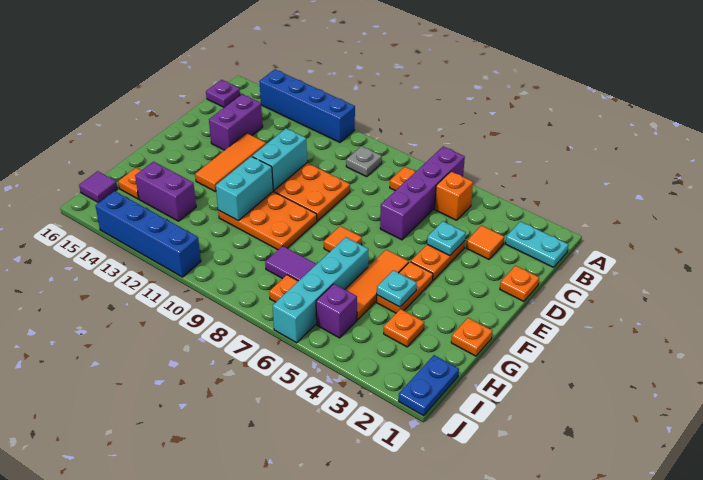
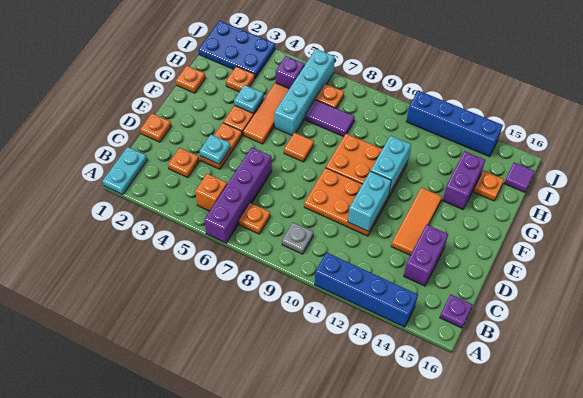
cyan 1x2 plate [505,222,569,267] -> cyan 1x2 plate turned to [103,147,147,194]
orange 1x1 tile [466,226,504,259] -> orange 1x1 plate [168,148,199,178]
purple 1x2 brick [135,162,196,221] -> purple 1x2 brick turned to [443,151,485,209]
blue 1x2 plate [399,355,459,416] -> blue 2x3 plate [199,21,275,78]

